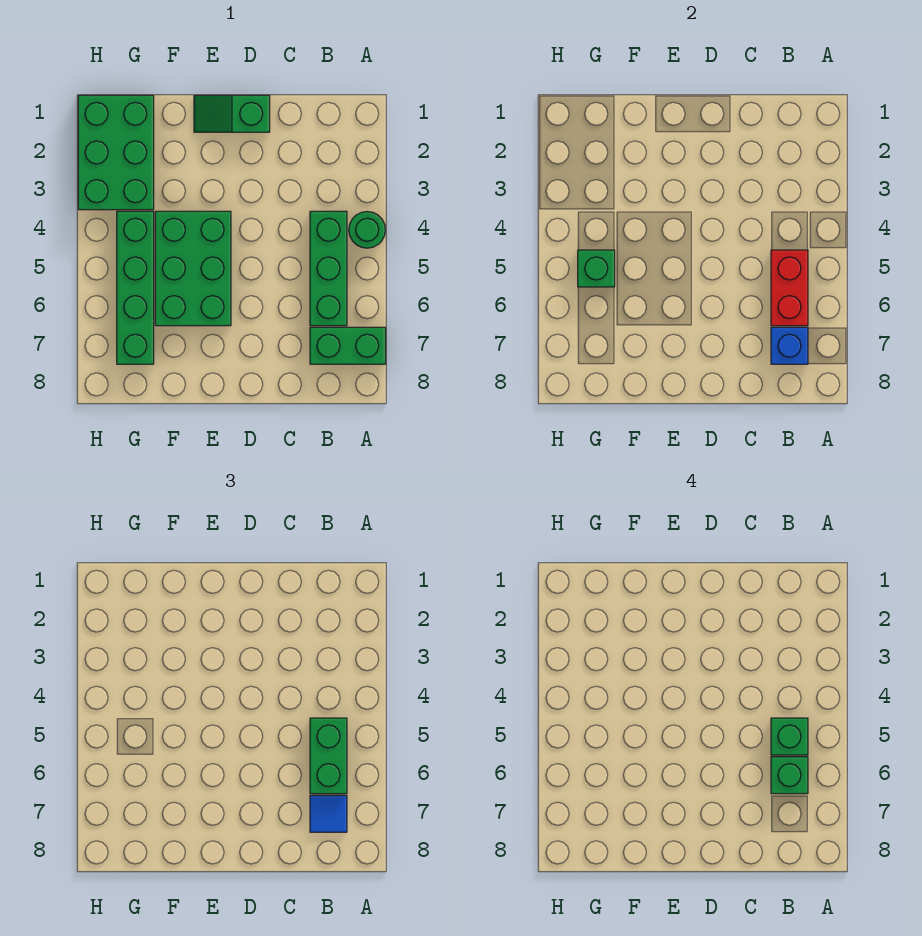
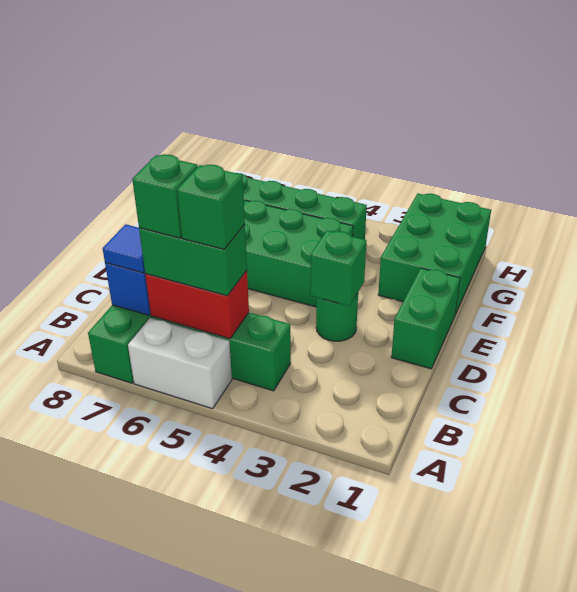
green 1x1 round brick [349,212,385,248] -> green 1x1 round brick moved to [316,293,358,341]
none -> white 1x2 brick [128,318,232,409]
green 1x2 slope [194,95,270,132] -> green 1x2 brick [391,268,460,369]
green 2x3 brick [78,95,154,210] -> green 2x3 brick turned to [378,194,491,315]
green 1x1 brick [578,250,615,287] -> green 1x1 brick moved to [310,231,366,306]

